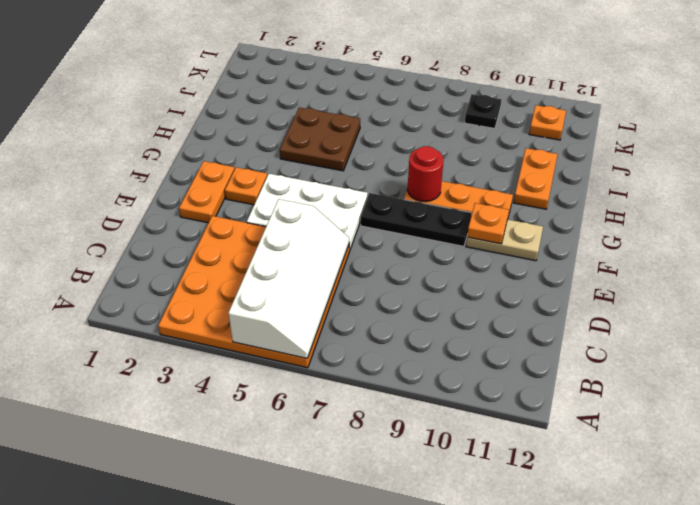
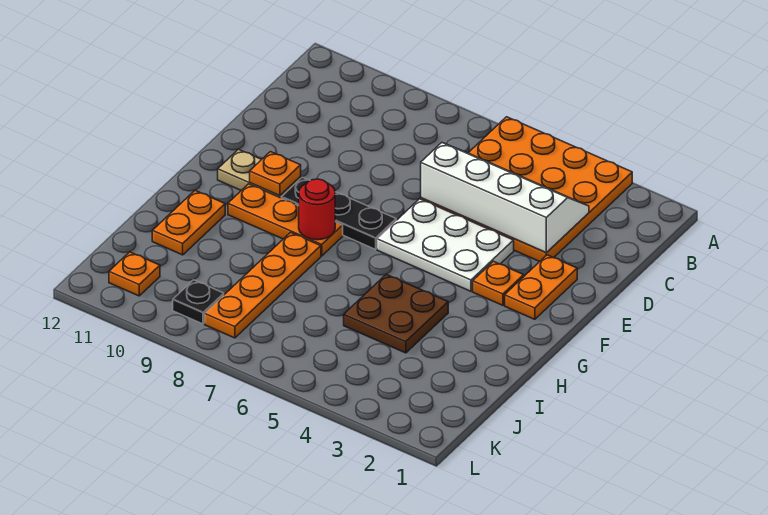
white 2x4 slope [229,199,349,358] -> white 2x4 slope turned to [421,143,589,253]
none -> orange 1x4 plate [205,232,321,338]

